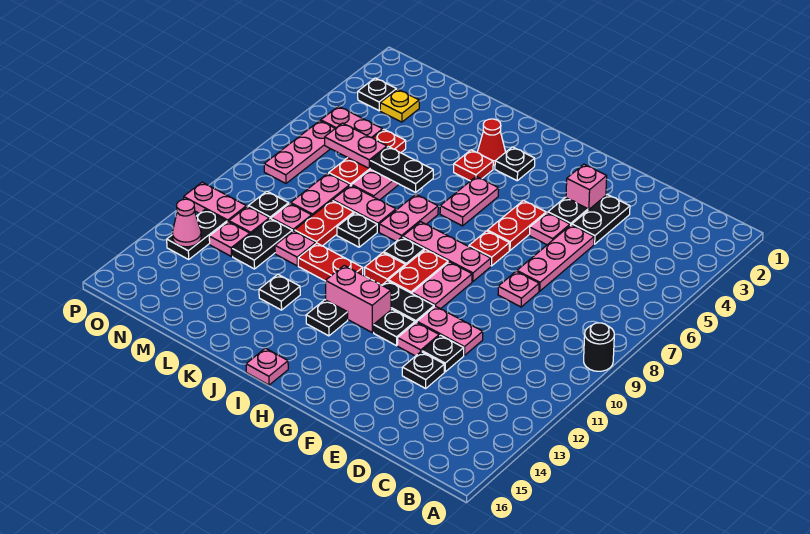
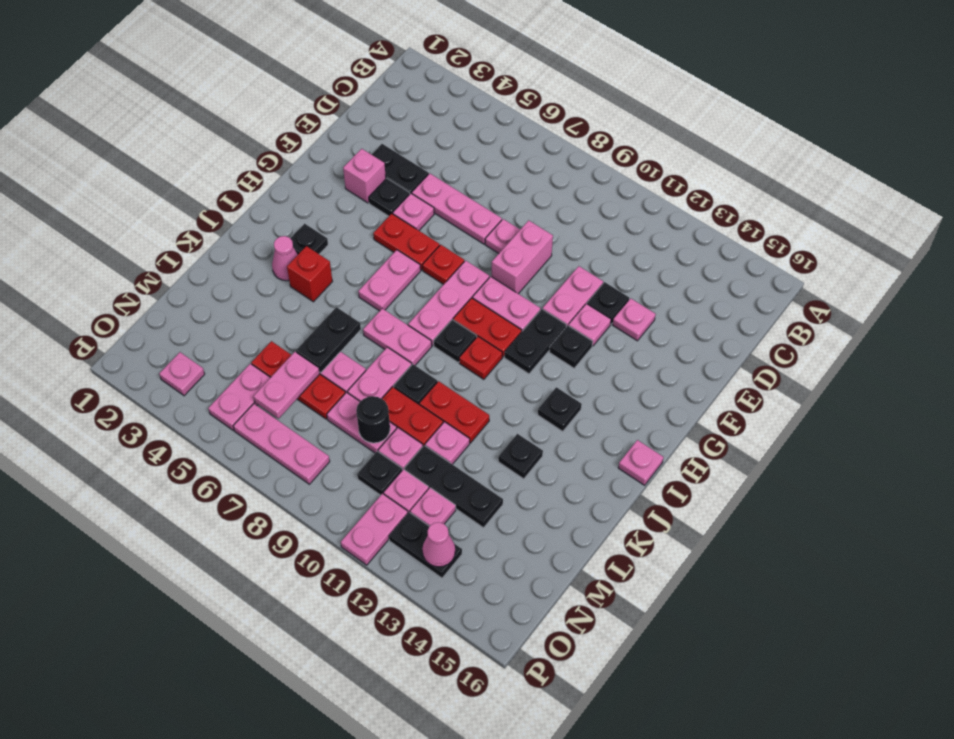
black 1x1 round brick [584,323,614,371] -> black 1x1 round brick moved to [356,396,390,443]
black 1x1 plate [402,352,444,388] -> pink 1x1 plate [613,298,656,341]
pink 1x2 brick [326,265,391,333] -> pink 1x2 brick moved to [492,220,553,294]
pink 1x2 plate [440,176,499,226] -> pink 1x2 plate turned to [358,250,421,311]
red 1x1 cone [478,119,505,165] -> pink 1x1 cone [272,236,298,281]
red 1x1 plate [454,150,493,181] -> red 1x1 brick [287,246,332,302]
red 1x2 plate [298,243,363,281] -> red 1x2 plate turned to [419,381,489,443]
black 1x2 plate [232,218,292,269] -> black 1x3 plate [404,445,503,528]
yellow 1x1 plate [380,89,419,122] -> none
black 1x1 plate [358,78,397,111] -> pink 1x1 plate [159,352,205,396]

